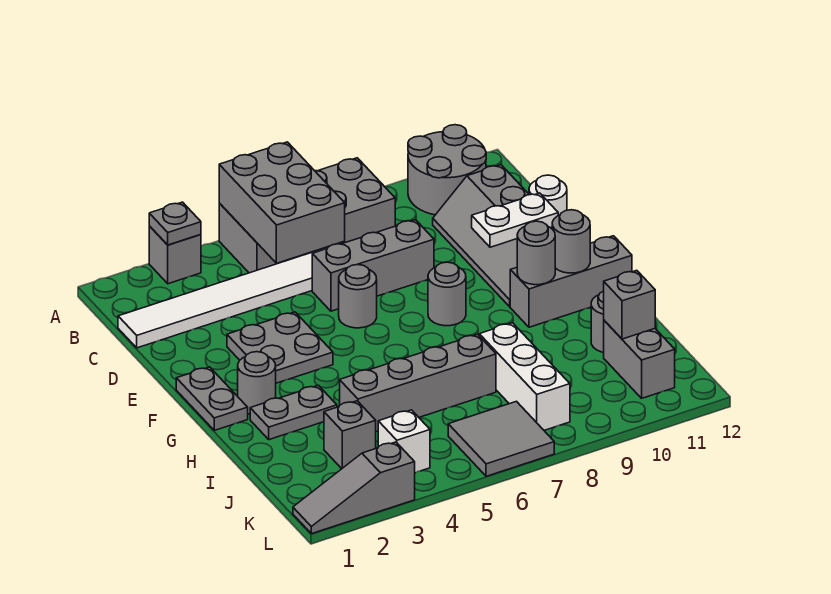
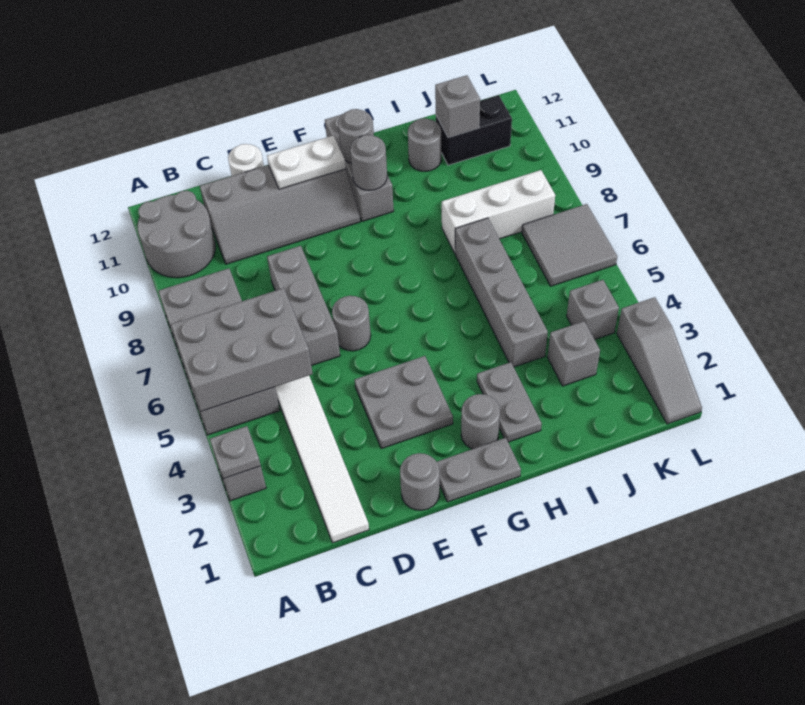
white 1x2 plate [472,193,558,247] -> white 1x2 plate turned to [267,136,346,189]
grey 1x1 round brick [428,262,466,326] -> grey 1x1 round brick moved to [400,453,440,510]
grey 1x2 brick [604,320,675,398] -> black 1x2 brick [436,95,512,165]
white 1x1 brick [378,410,430,473] -> grey 1x1 brick [567,280,619,339]

